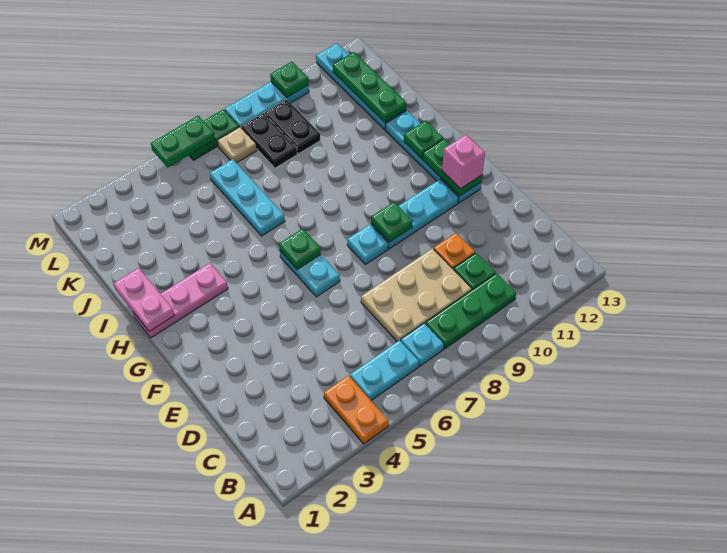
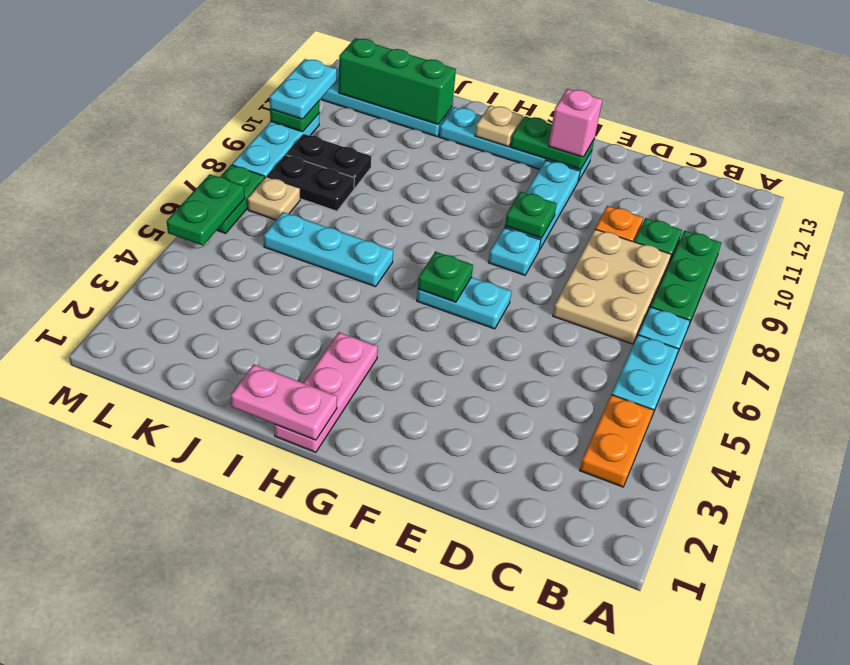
orange 1x2 plate [324,375,389,444] -> orange 1x2 plate turned to [579,395,654,487]
green 1x1 plate [404,121,444,159] -> tan 1x1 plate [475,106,523,147]
green 1x3 plate [333,52,406,122] -> green 1x3 brick [339,38,456,125]
none -> cyan 1x2 plate [270,59,337,119]

